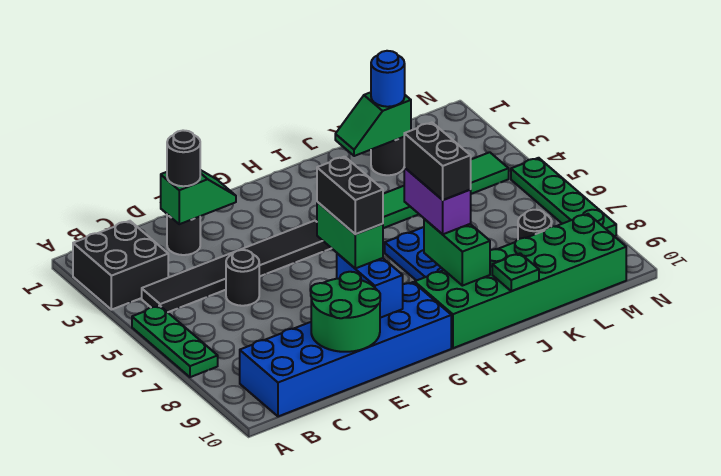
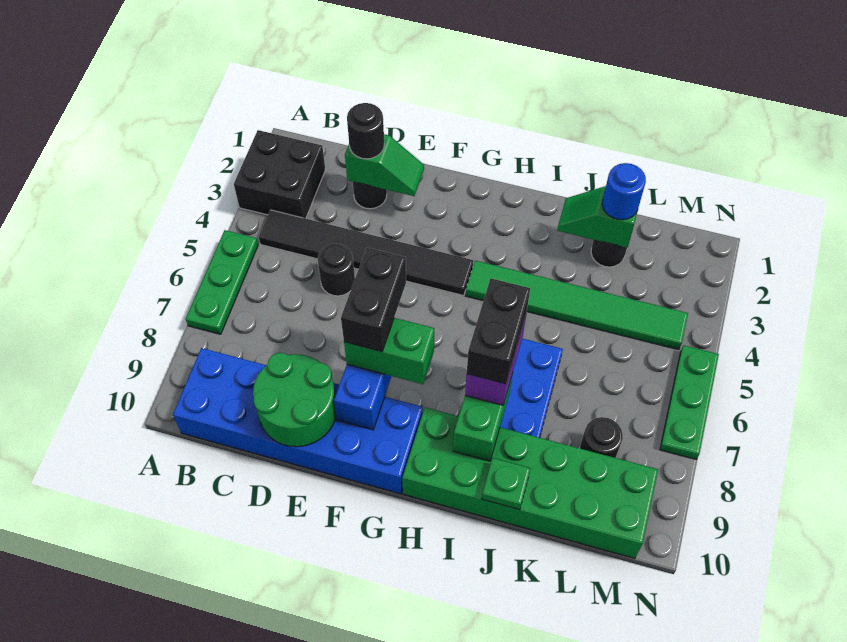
green 1x2 brick [317,202,383,268] -> green 1x2 brick turned to [344,318,435,384]
green 1x4 plate [511,158,616,236] -> green 1x3 plate [660,345,719,459]

